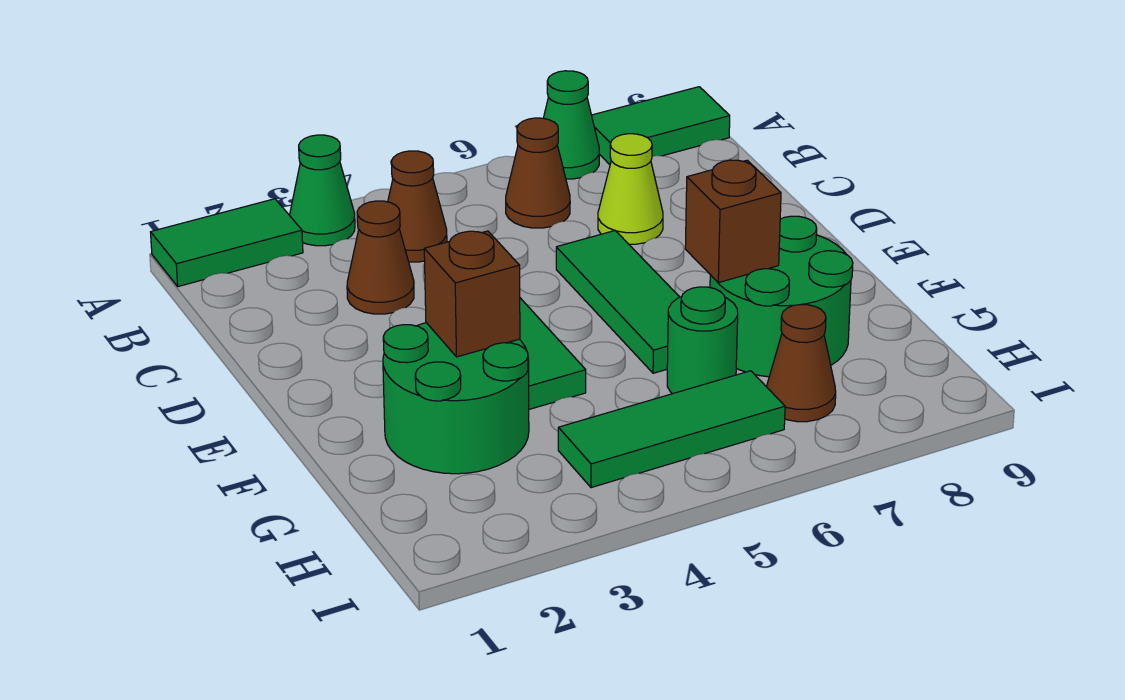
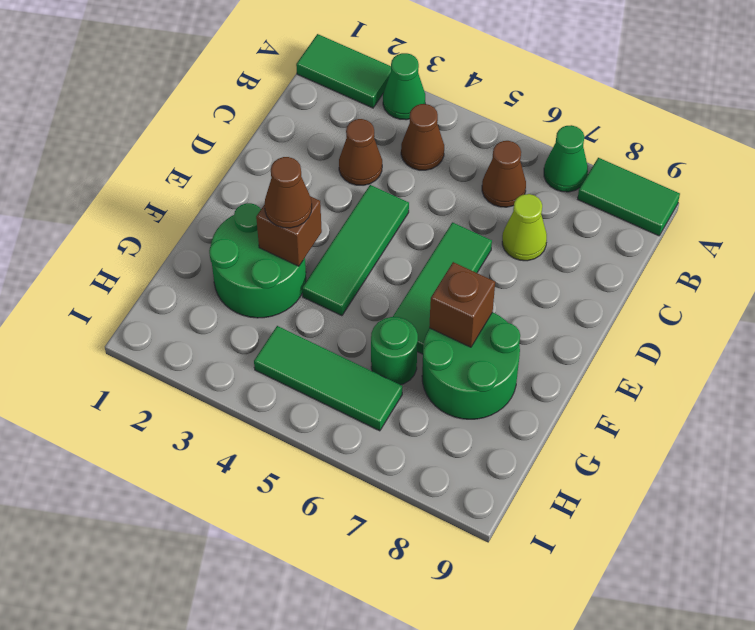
brown 1x1 cone [766,305,836,422] -> brown 1x1 cone moved to [265,157,312,228]

